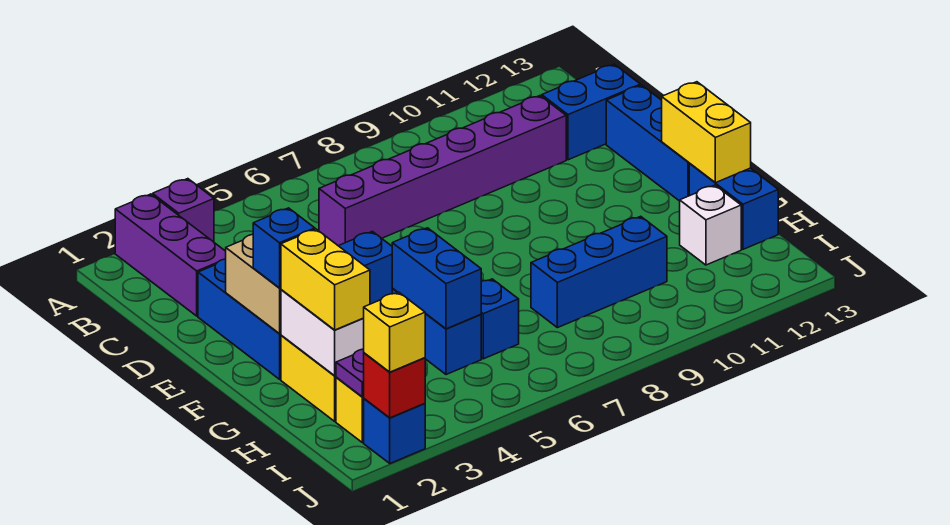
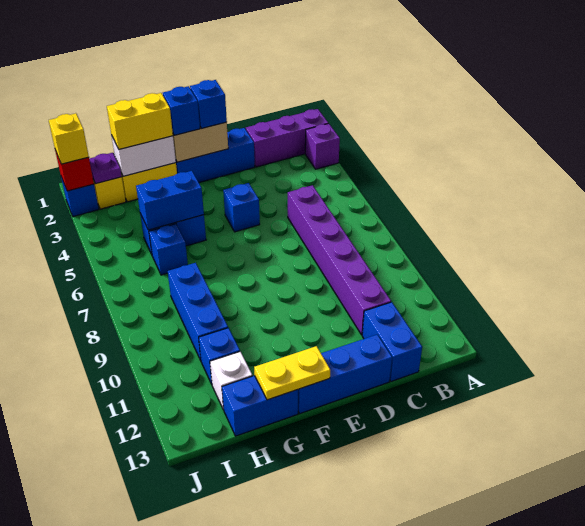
none -> blue 1x1 brick [190,80,227,129]
yellow 1x2 brick [662,82,751,183] -> yellow 1x2 plate [254,346,330,400]
none -> blue 1x1 brick [199,328,240,384]

